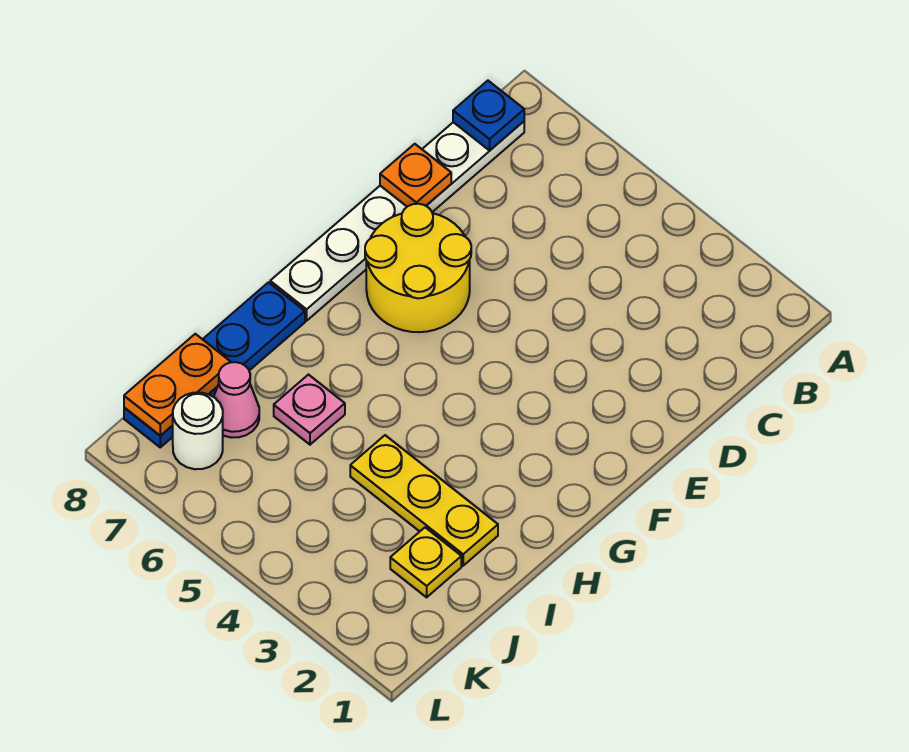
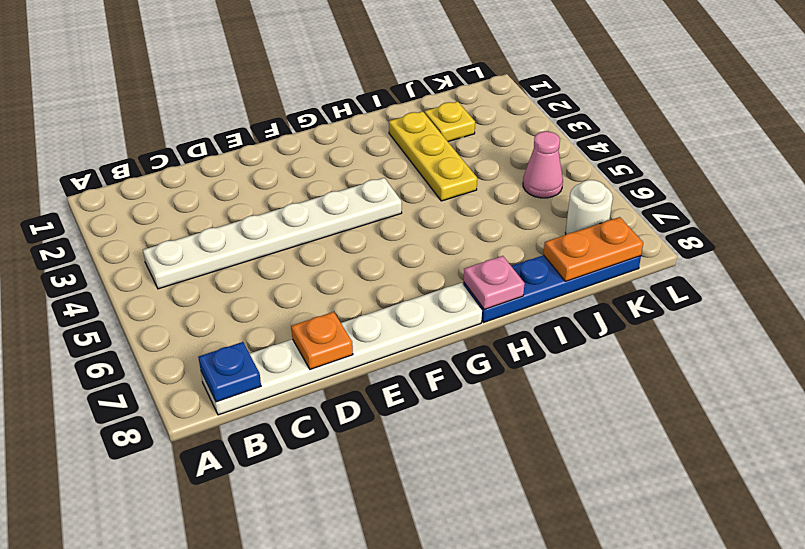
none -> white 1x6 plate [143,178,402,289]
yellow 2x2 round brick [365,204,471,332] -> none
pink 1x1 plate [274,375,345,445] -> pink 1x1 plate moved to [464,256,525,309]
pink 1x1 cone [214,362,259,438] -> pink 1x1 cone moved to [523,131,563,198]

